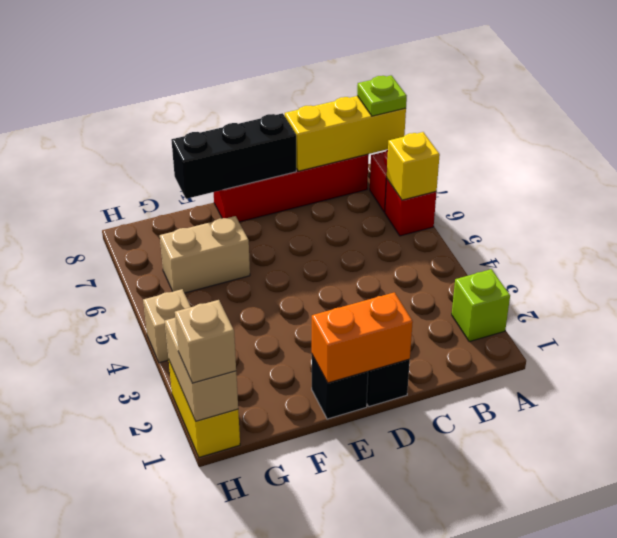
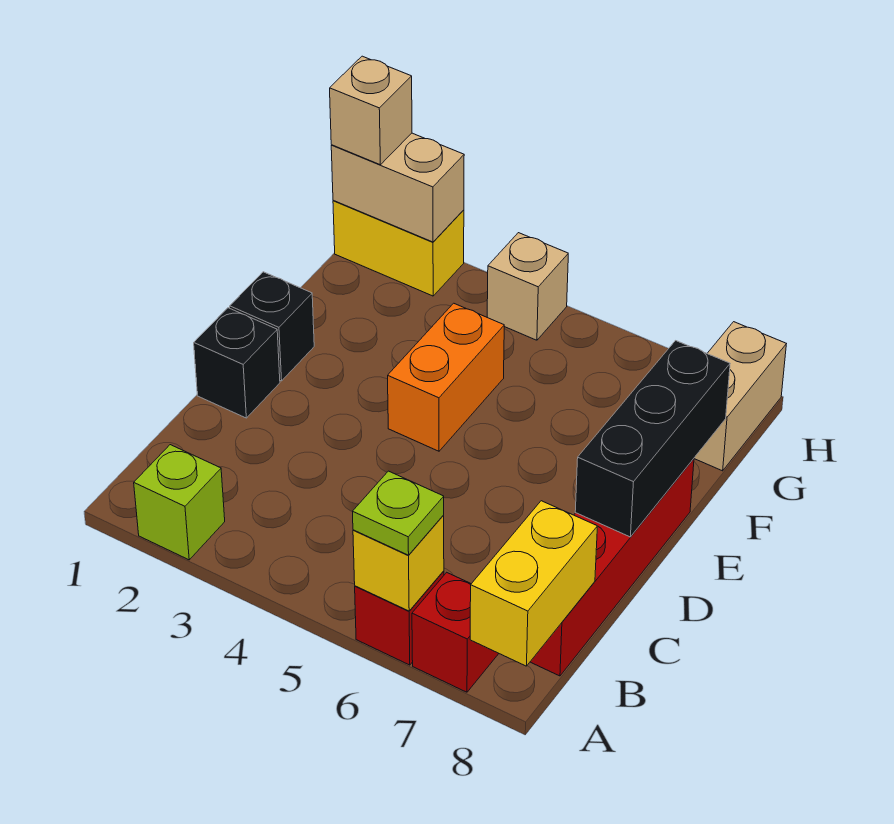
yellow 1x3 brick [285,96,406,171] -> yellow 1x2 brick [470,501,597,666]
lime 1x1 plate [357,75,407,116] -> lime 1x1 plate moved to [352,471,444,555]
orange 1x2 brick [312,292,413,383] -> orange 1x2 brick moved to [388,303,504,451]
tan 1x2 brick [160,216,250,293] -> tan 1x2 brick moved to [694,322,786,471]

